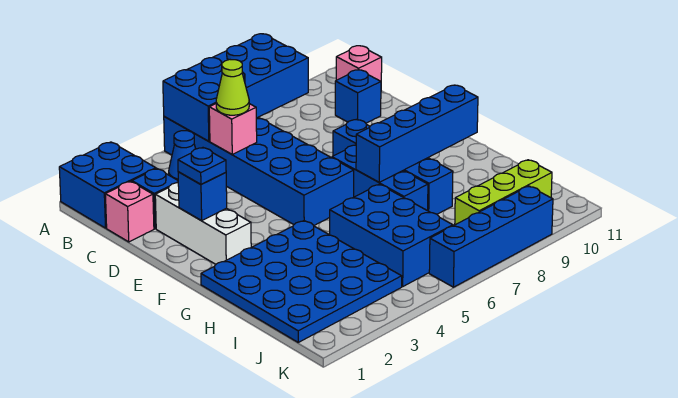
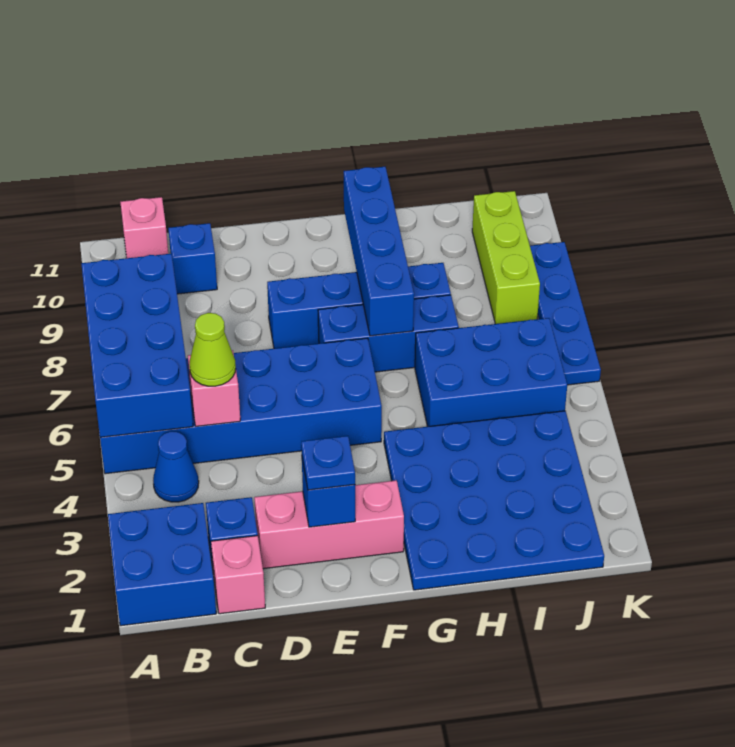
white 1x3 brick [155,183,251,264] -> pink 1x3 brick [254,480,404,569]
blue 1x4 brick [429,186,553,287] -> blue 1x4 plate [530,242,601,385]

